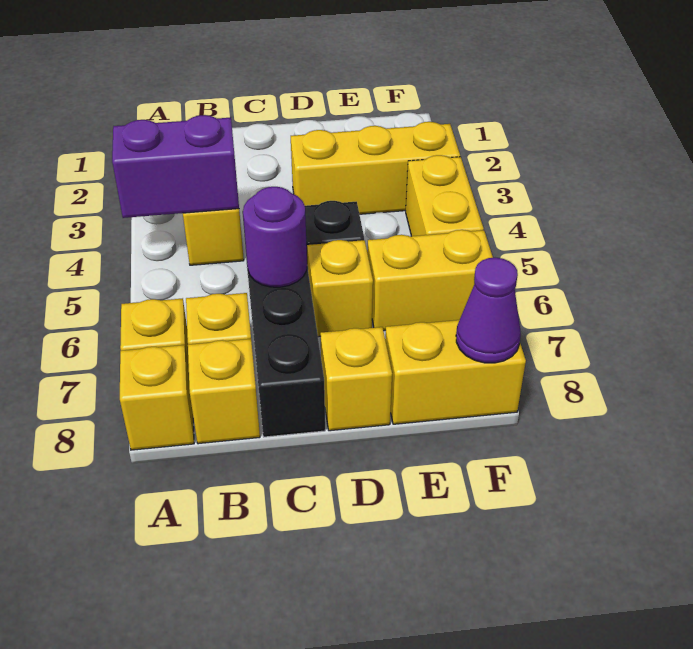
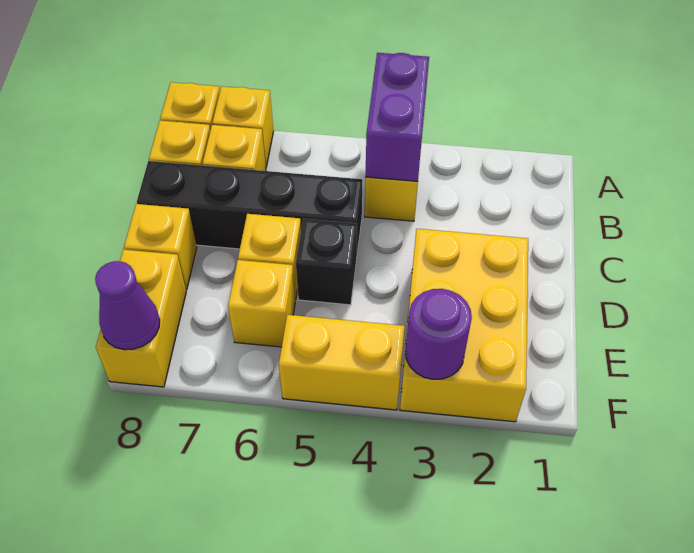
purple 1x1 round brick [243,187,307,287] -> purple 1x1 round brick moved to [405,289,472,379]
yellow 1x3 brick [291,122,460,214] -> yellow 2x3 brick [400,229,528,422]
yellow 1x2 brick [367,230,493,331] -> yellow 1x1 brick [228,260,296,347]

